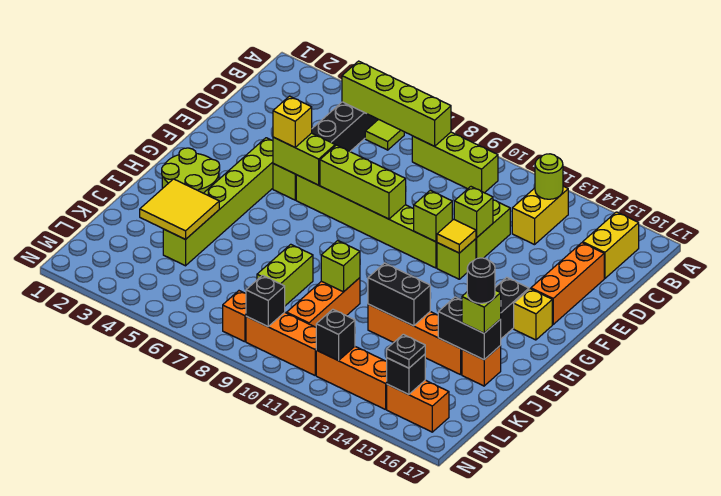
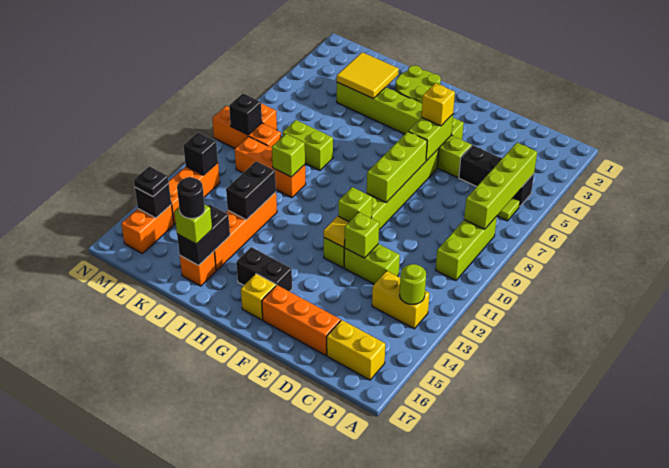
orange 1x3 brick [246,312,316,375] -> orange 1x3 brick turned to [212,106,281,148]

